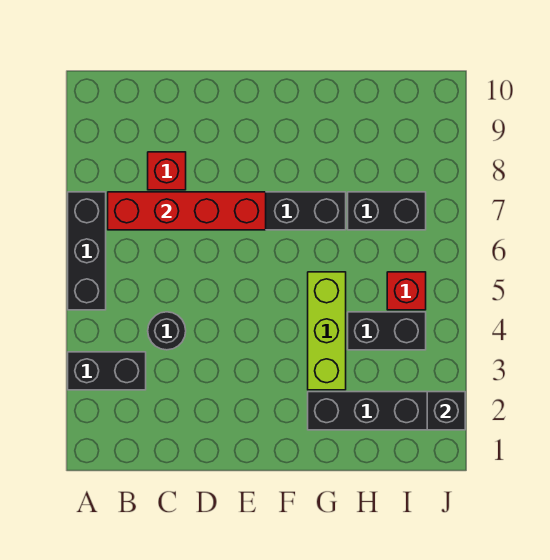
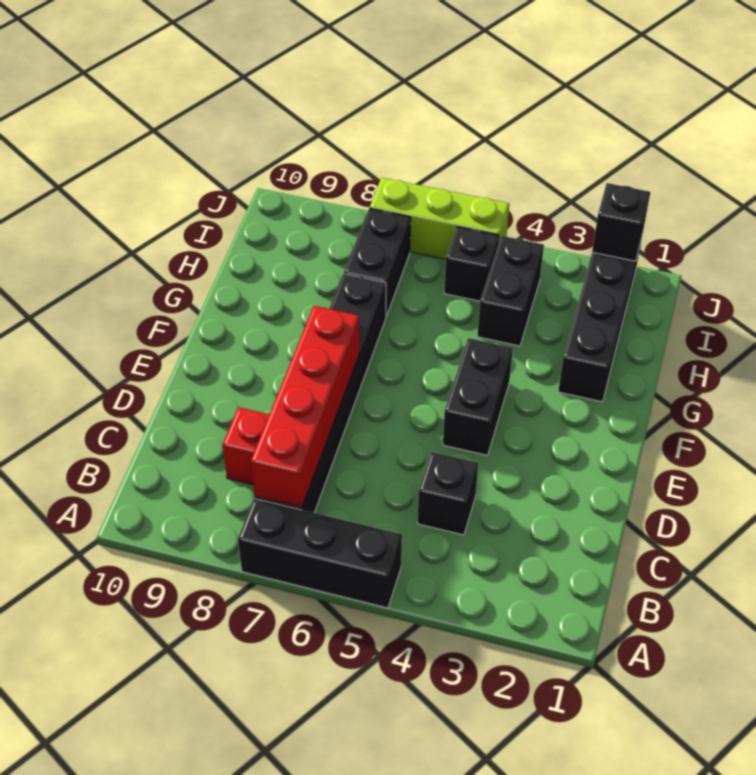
black 1x2 brick [68,352,146,390] -> black 1x2 brick moved to [443,338,513,455]
black 1x1 round brick [148,312,186,350] -> black 1x1 brick [418,452,478,535]
lime 1x3 brick [308,272,346,390] -> lime 1x3 brick moved to [370,178,509,259]
red 1x1 brick [387,272,426,310] -> black 1x1 brick [444,227,499,301]

